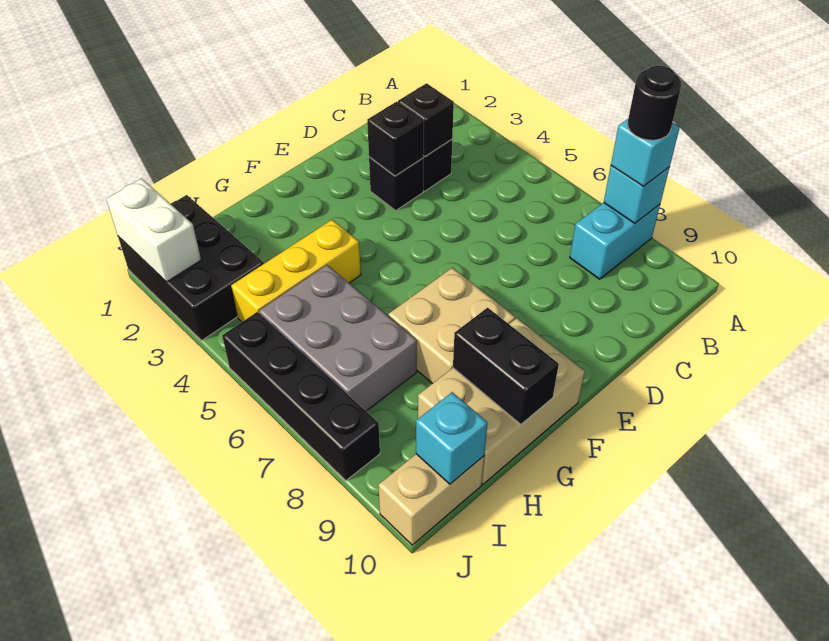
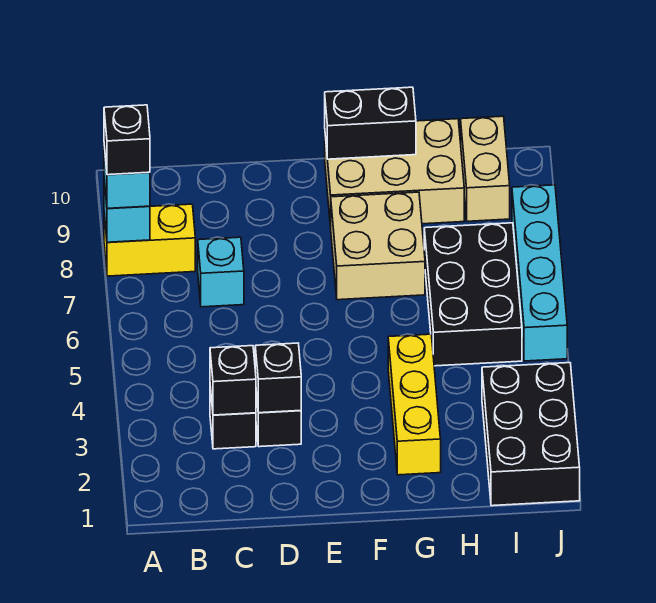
cyan 1x2 brick [570,203,660,279] -> yellow 1x2 brick [104,204,195,276]
black 1x1 round brick [628,66,682,140] -> black 1x1 brick [104,105,150,175]
yellow 1x3 brick [231,220,361,322] -> yellow 1x3 brick turned to [388,334,441,475]
black 1x2 brick [453,308,559,424] -> black 1x2 brick turned to [325,87,416,159]
grey 2x3 brick [259,265,417,411] -> black 2x3 brick [424,223,522,366]
tan 1x2 brick [378,454,484,545] -> tan 1x2 brick turned to [461,116,510,221]
cyan 1x1 brick [416,392,487,484] -> cyan 1x1 brick moved to [198,237,244,307]
white 1x2 brick [106,179,201,282] -> none
black 1x4 brick [222,312,380,481] -> cyan 1x4 brick [512,185,567,361]

